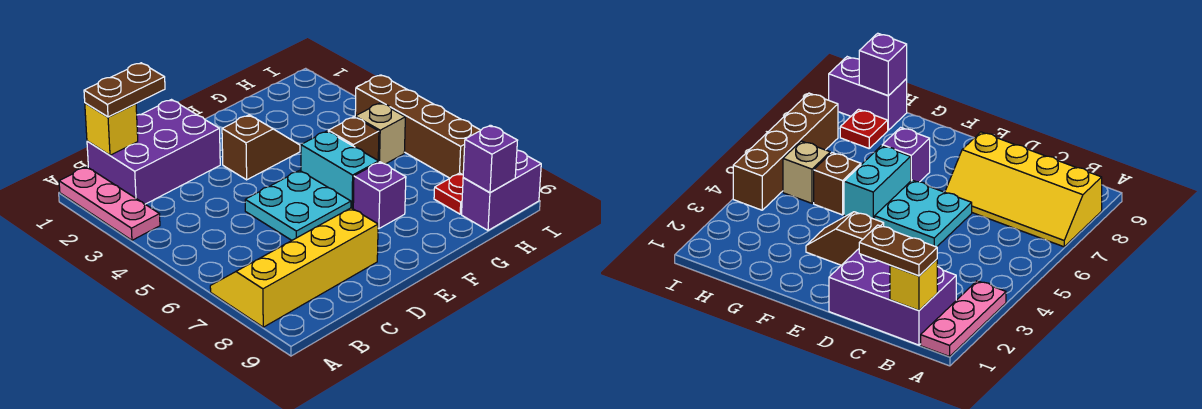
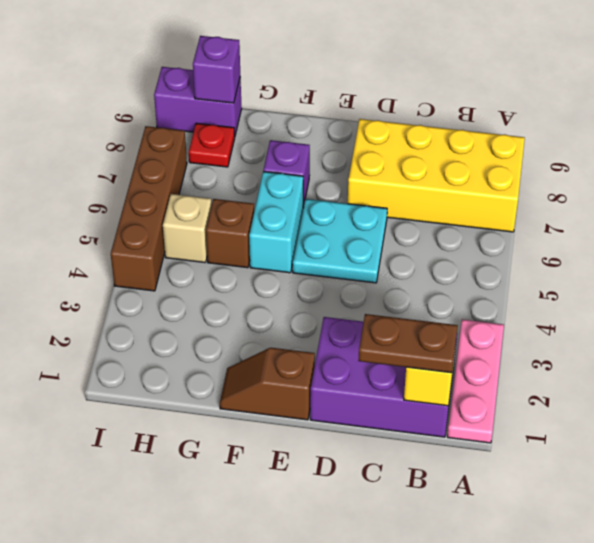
yellow 2x4 slope [210,208,378,327] -> yellow 2x4 brick [348,119,525,232]
brown 1x2 slope [222,115,300,180] -> brown 1x2 slope moved to [220,348,315,420]

